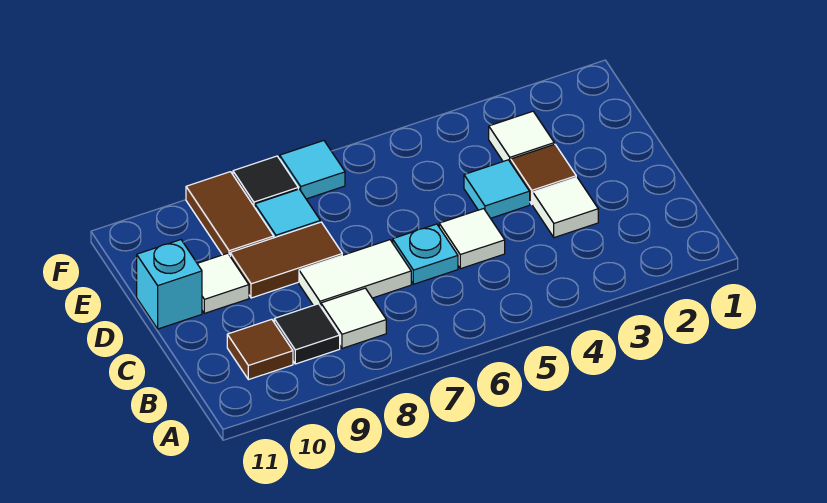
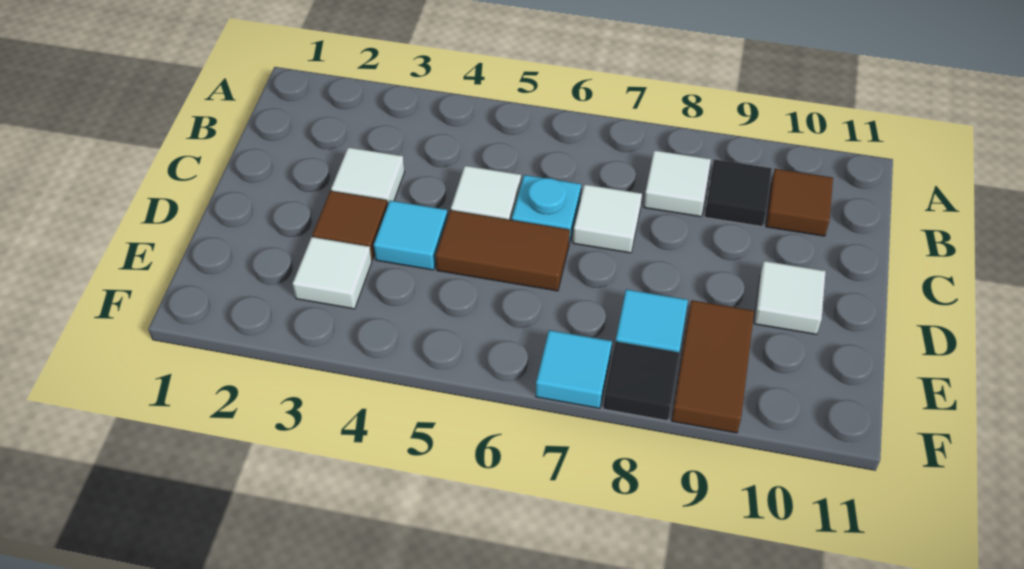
white 1x2 tile [299,240,411,306] -> white 1x1 tile [573,184,642,253]
brown 1x2 tile [230,222,342,298] -> brown 1x2 tile moved to [436,210,570,291]
cyan 1x1 brick [137,240,202,329] -> none

